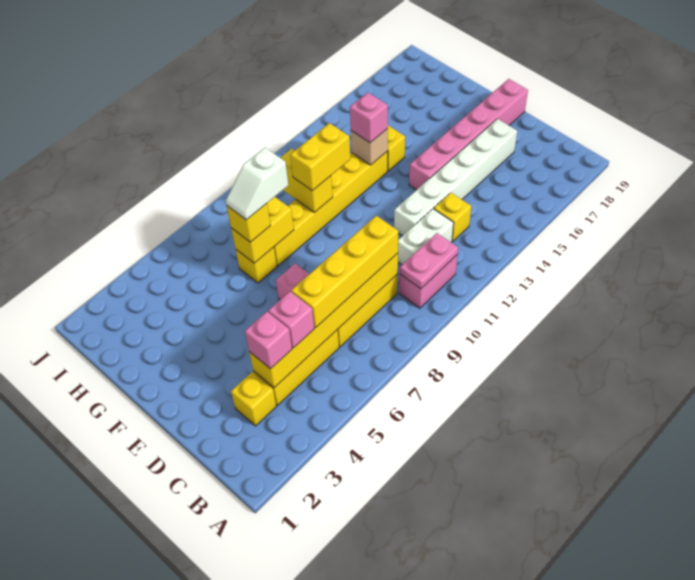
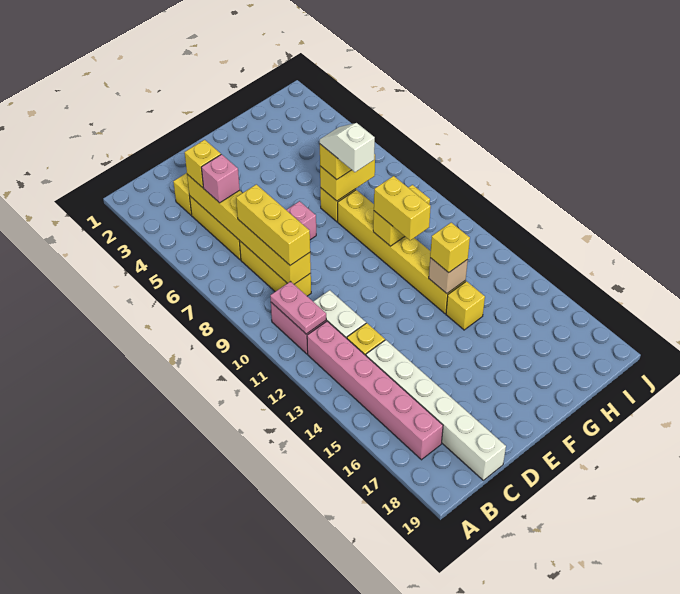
pink 1x1 brick [245,312,292,369] -> yellow 1x1 brick [185,140,221,188]
yellow 1x4 brick [291,216,398,328] -> yellow 1x3 brick [236,184,310,265]
white 1x6 brick [394,119,517,236] -> white 1x6 brick moved to [366,340,506,480]
pink 1x6 brick [409,79,528,190] -> pink 1x6 brick moved to [307,321,443,460]
yellow 1x2 brick [231,197,294,263] -> yellow 1x2 brick turned to [320,154,375,201]
pink 1x1 brick [350,93,388,143] -> yellow 1x1 brick [430,223,470,273]

